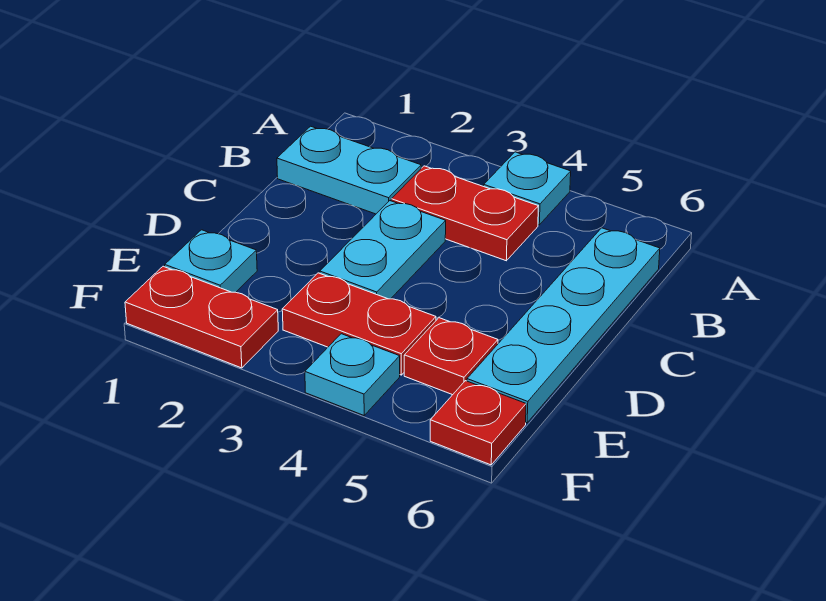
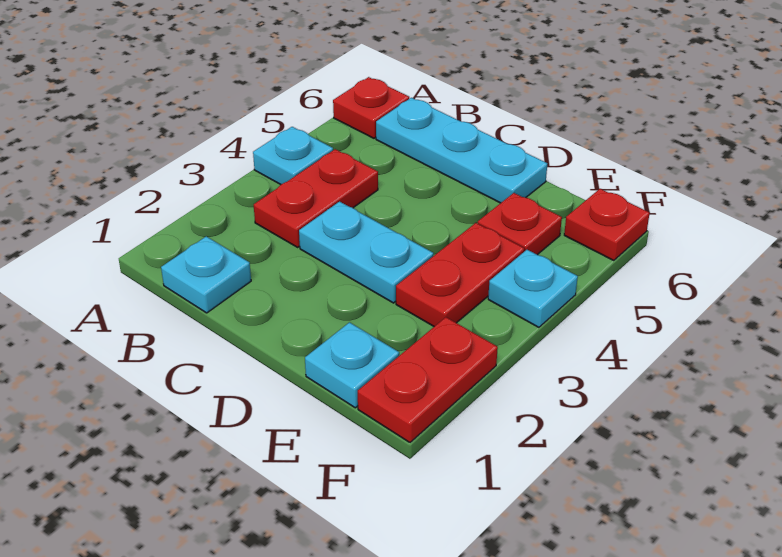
none -> red 1x1 plate [333,77,409,138]
cyan 1x2 plate [277,126,421,214] -> cyan 1x1 plate [161,236,251,313]
cyan 1x4 plate [467,228,660,423] -> cyan 1x3 plate [376,98,547,203]

